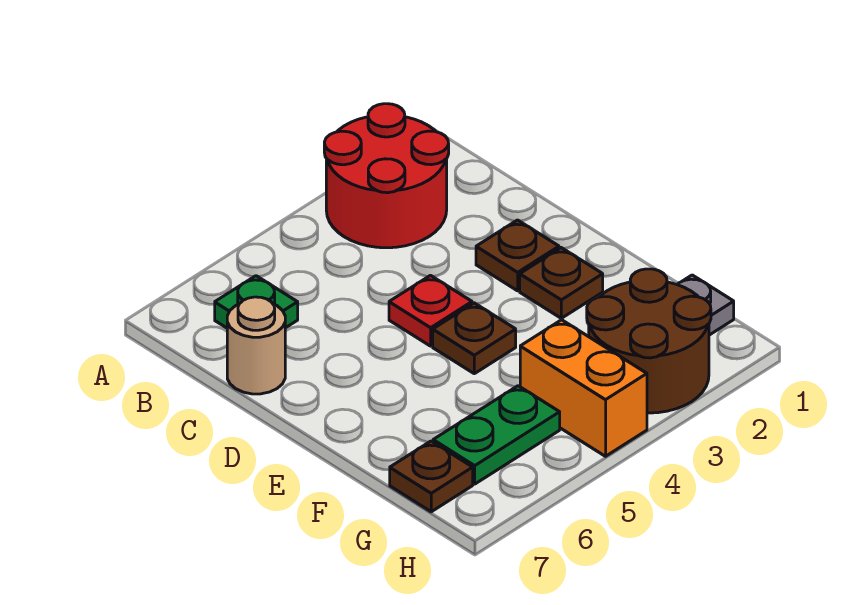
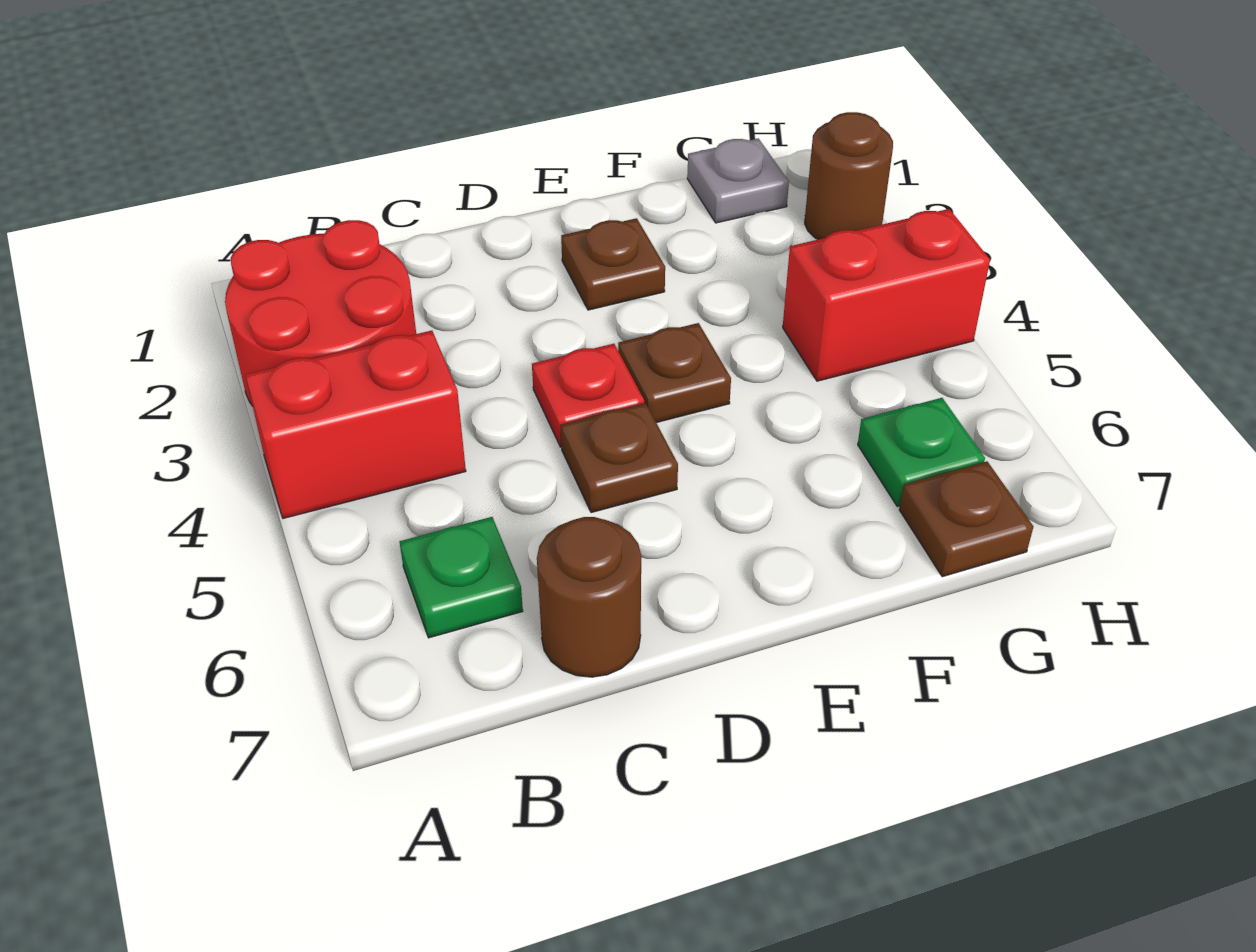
none -> red 1x2 brick [246,331,466,519]
tan 1x1 round brick [227,297,285,394] -> brown 1x1 round brick [537,517,641,677]
brown 1x1 plate [476,220,559,291] -> brown 1x1 plate moved to [561,403,678,513]
brown 2x2 round brick [587,269,711,413] -> brown 1x1 round brick [805,112,893,239]
orange 1x2 brick [520,320,647,456] -> red 1x2 brick [783,209,990,381]
green 1x2 plate [433,386,560,484] -> green 1x1 plate [858,398,985,507]

